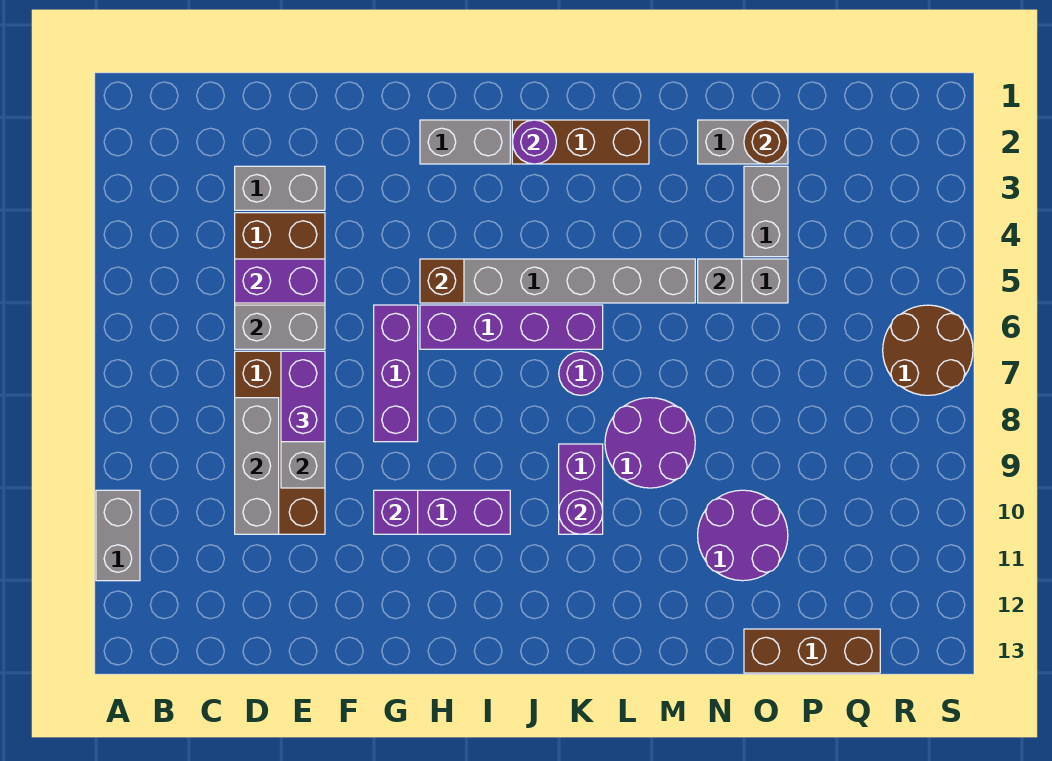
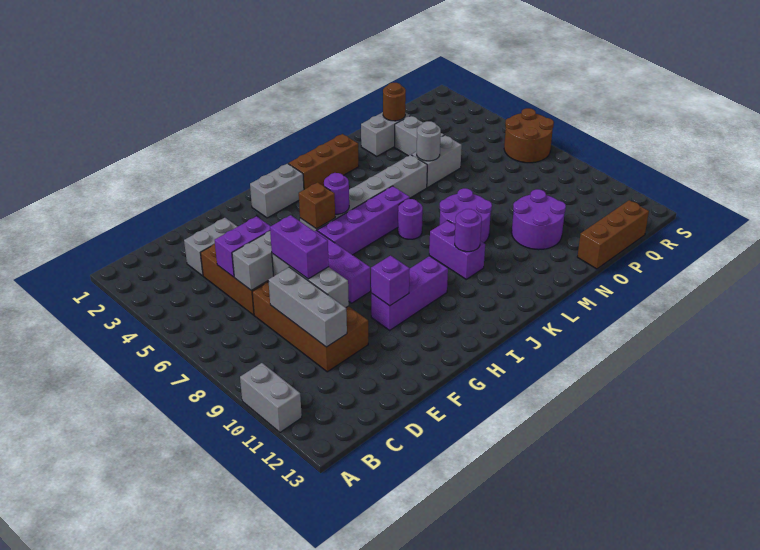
purple 1x1 round brick [512,120,556,164] -> purple 1x1 round brick moved to [324,173,349,214]
grey 1x1 brick [698,259,742,303] -> grey 1x1 round brick [417,121,441,161]

